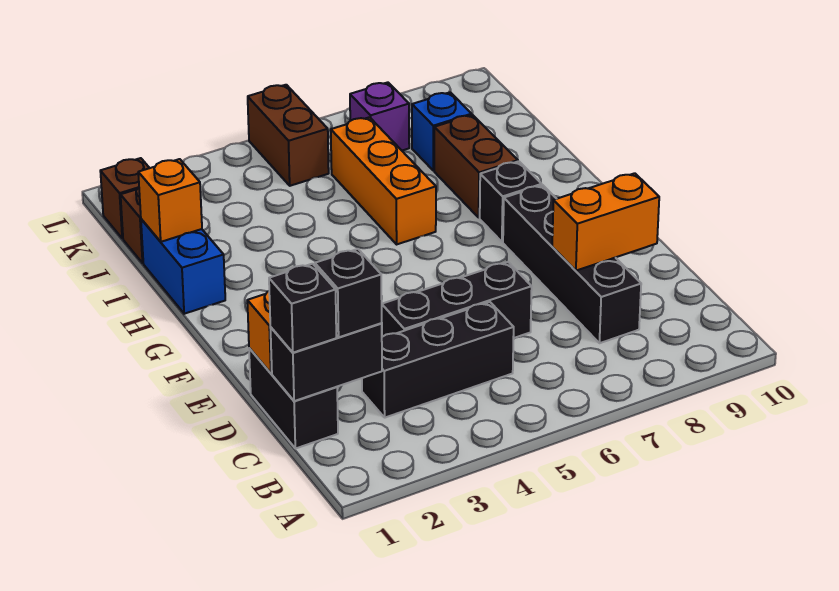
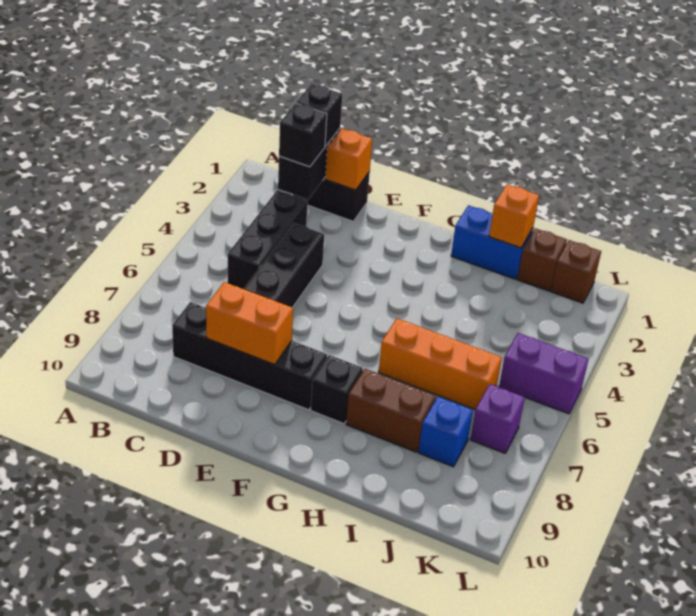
orange 1x2 brick [552,173,659,271] -> orange 1x2 brick turned to [206,282,293,365]
brown 1x2 brick [248,85,329,186] -> purple 1x2 brick [499,333,589,414]

